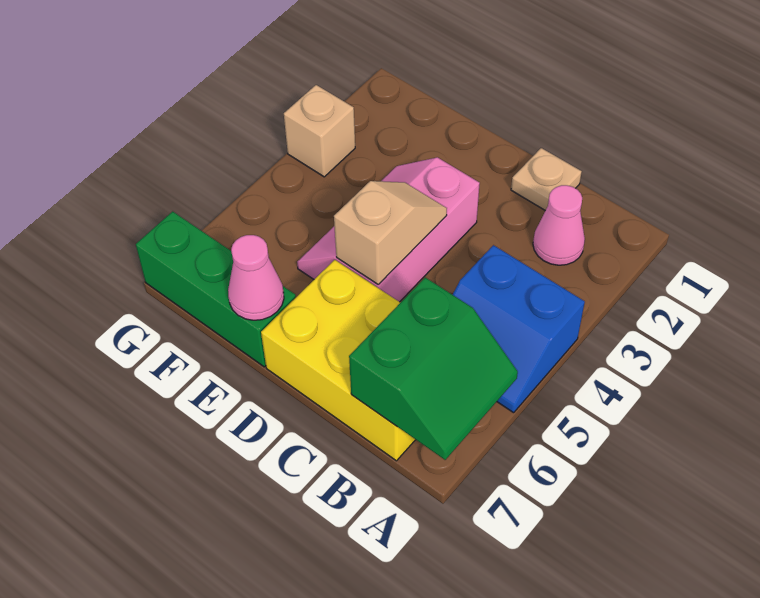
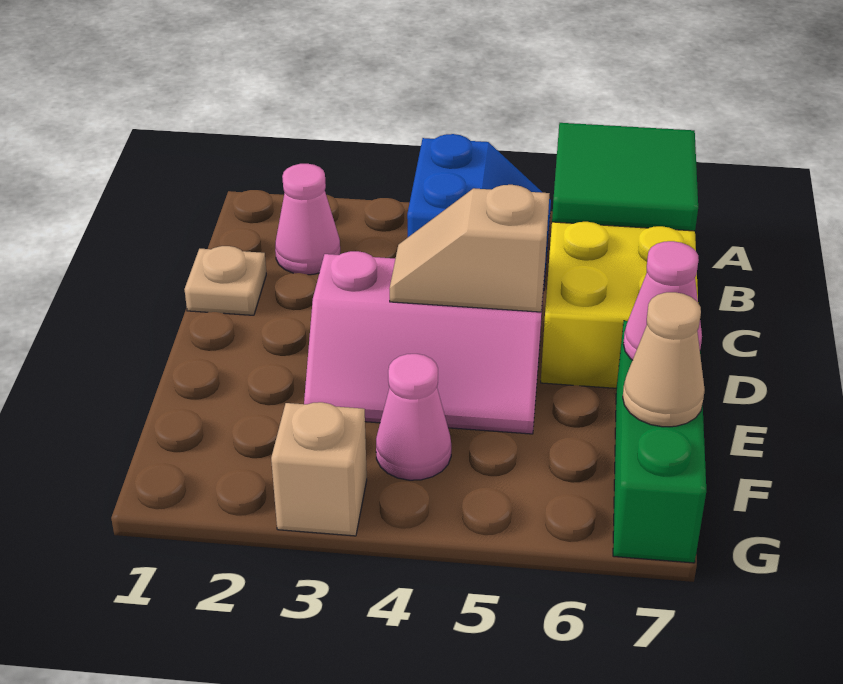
green 2x2 slope [349,277,518,460] -> green 2x2 tile [552,123,698,231]
none -> pink 1x1 cone [376,354,451,480]
none -> tan 1x1 cone [623,292,705,427]

